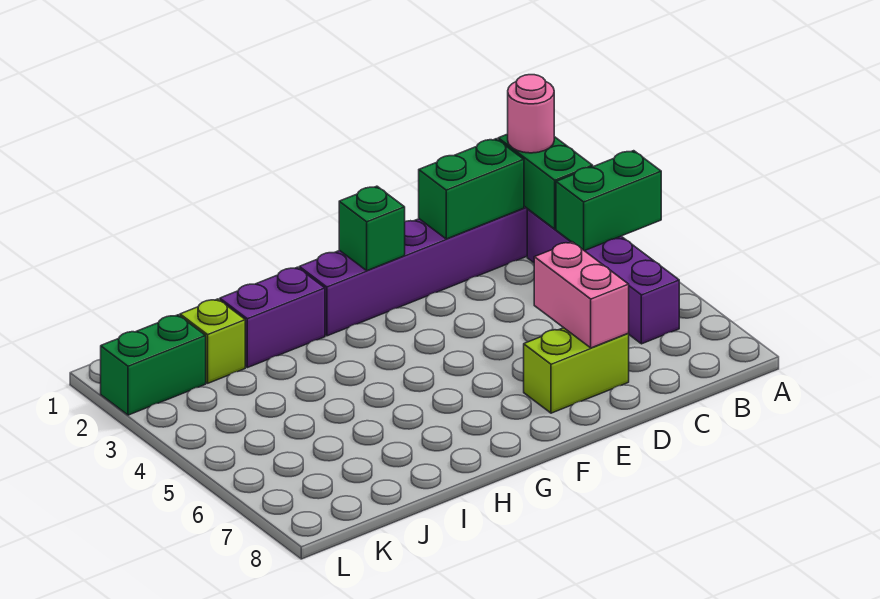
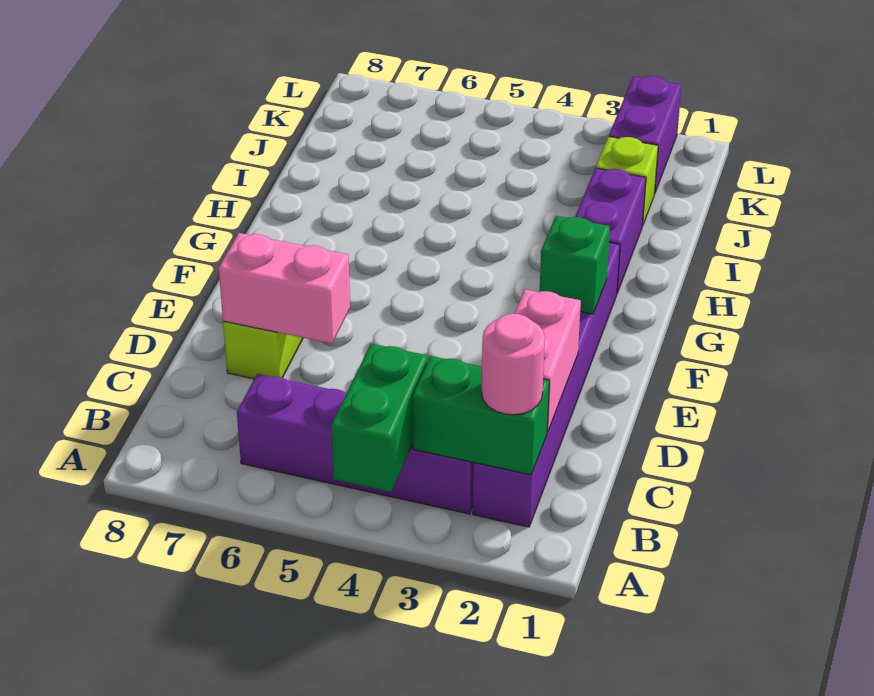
green 1x2 brick [419,139,524,239] -> pink 1x2 brick [514,289,581,432]
green 1x2 brick [101,315,206,415] -> purple 1x2 brick [609,76,682,194]

